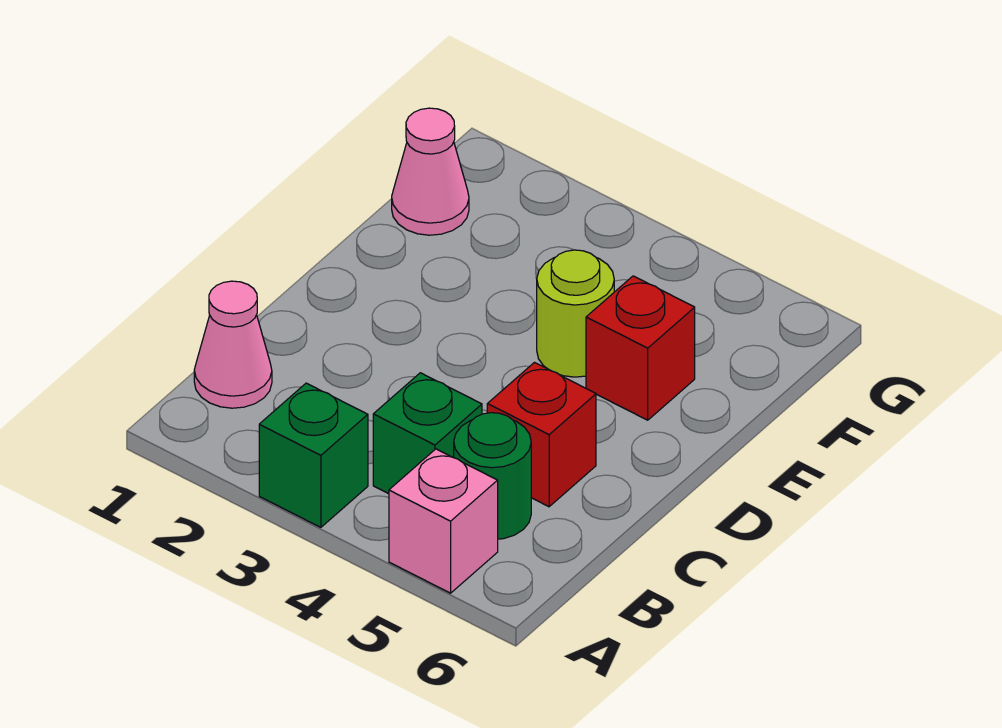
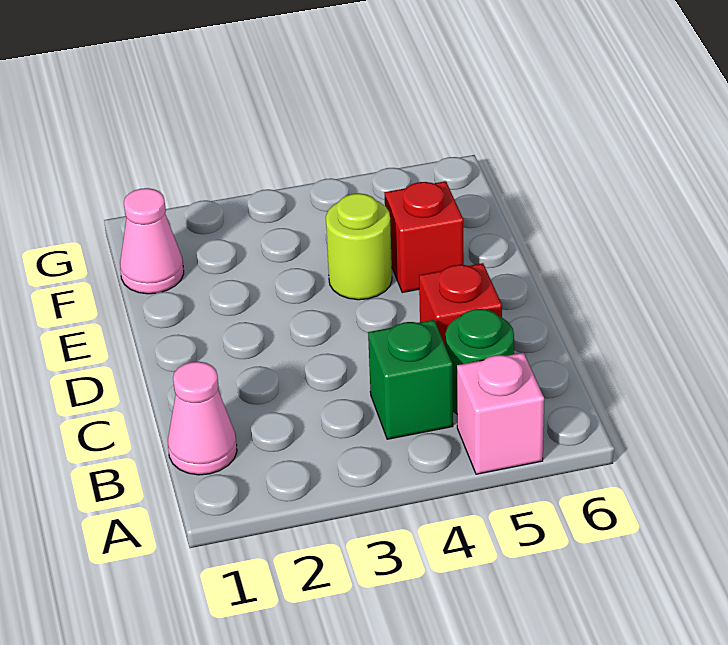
green 1x1 brick [259,383,368,527] -> none

